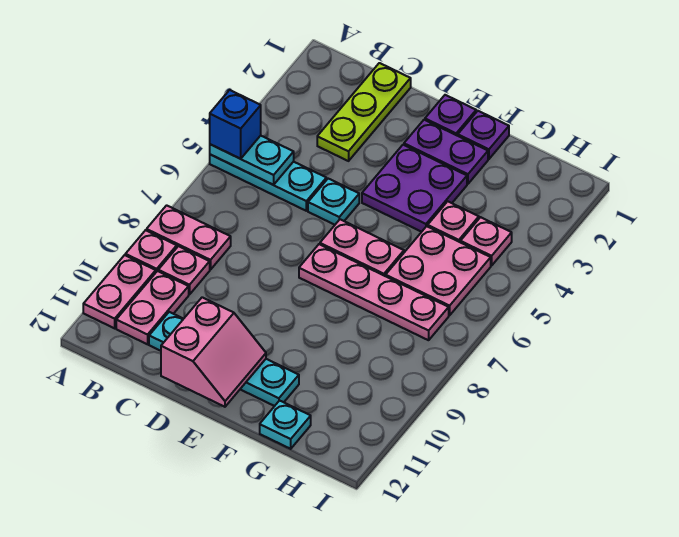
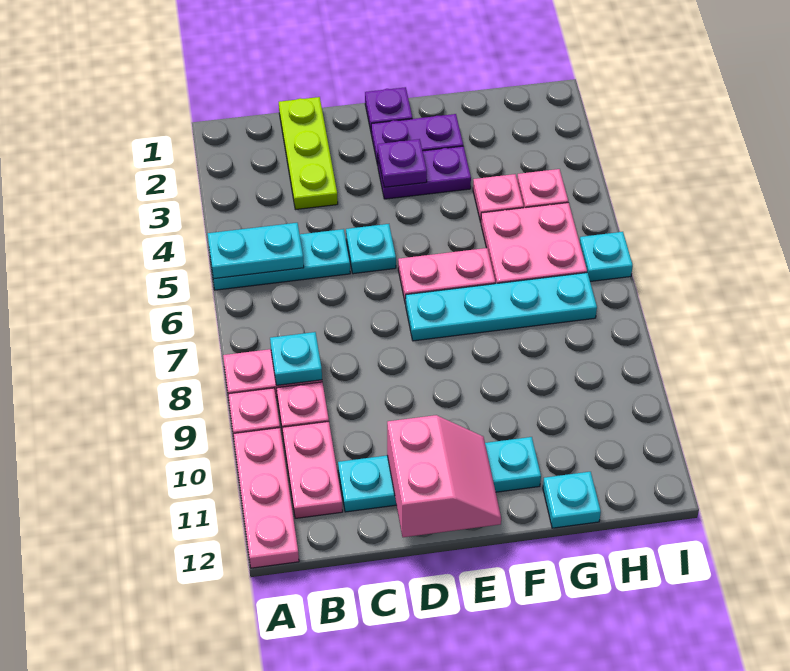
blue 1x1 brick [210,90,261,159] -> none
pink 1x2 plate [83,255,156,328] -> pink 1x3 plate [233,428,299,568]
none -> cyan 1x1 plate [270,332,322,385]
purple 2x2 plate [362,145,467,232] -> purple 1x2 plate [378,146,471,199]
pink 1x4 plate [299,244,449,340] -> cyan 1x4 plate [406,273,597,341]
purple 1x1 plate [458,111,509,159] -> purple 1x1 plate moved to [378,139,427,187]
none -> cyan 1x1 plate [580,232,633,282]

